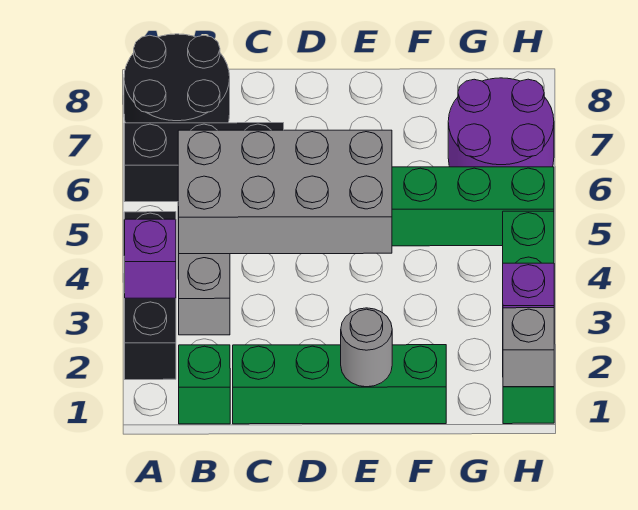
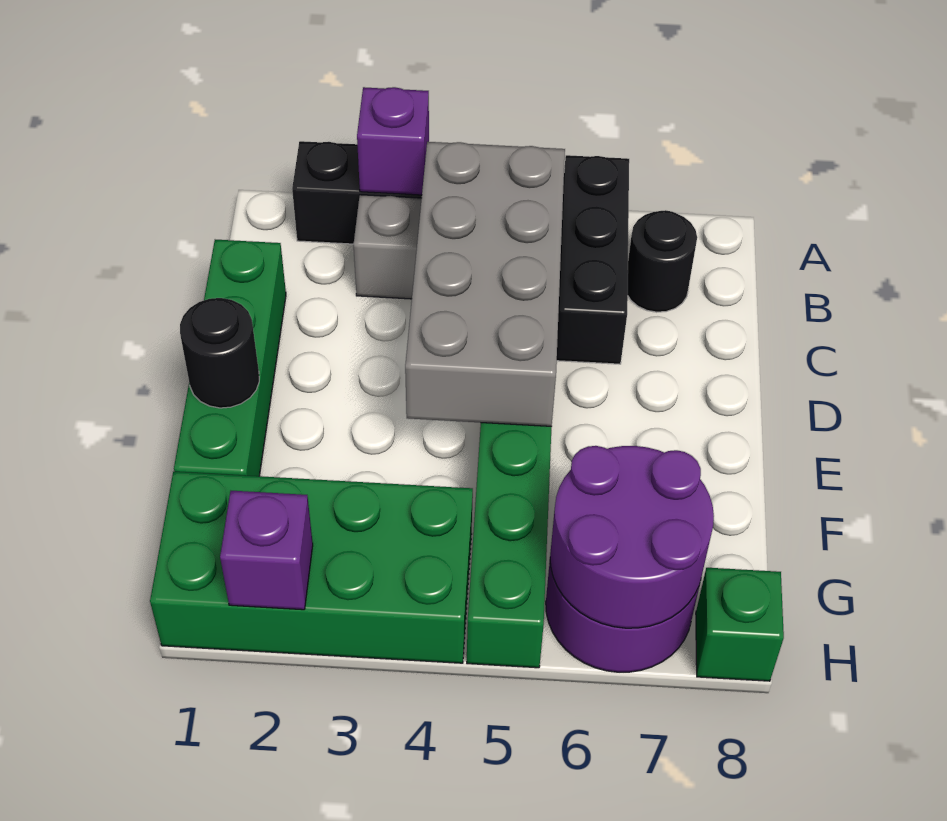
black 2x2 round brick [124,34,230,123] -> black 1x1 round brick [628,210,697,312]
green 1x1 brick [179,345,230,424] -> green 1x1 brick moved to [696,568,784,681]
grey 1x1 round brick [341,308,392,387] -> black 1x1 round brick [180,298,259,408]
none -> purple 2x2 round brick [550,446,714,628]
green 1x4 brick [503,211,554,424] -> green 2x4 brick [150,472,473,663]
grey 1x1 brick [503,308,554,387] -> none

